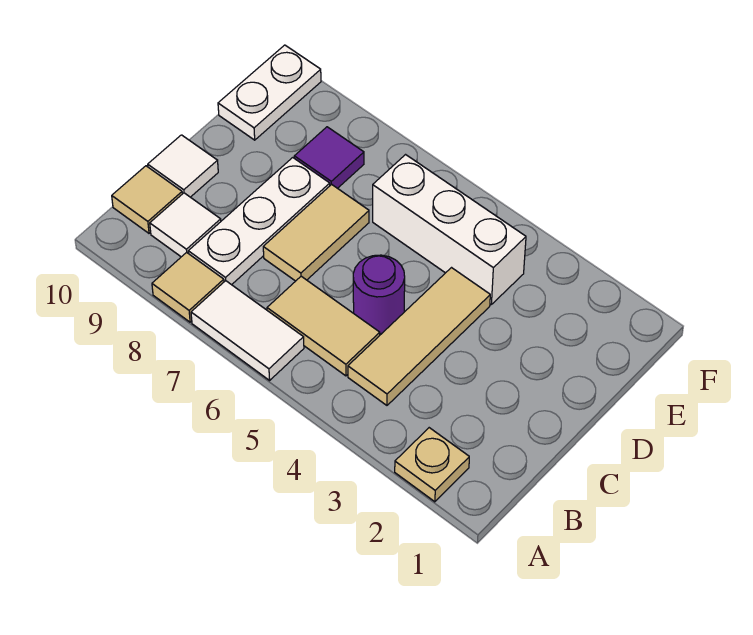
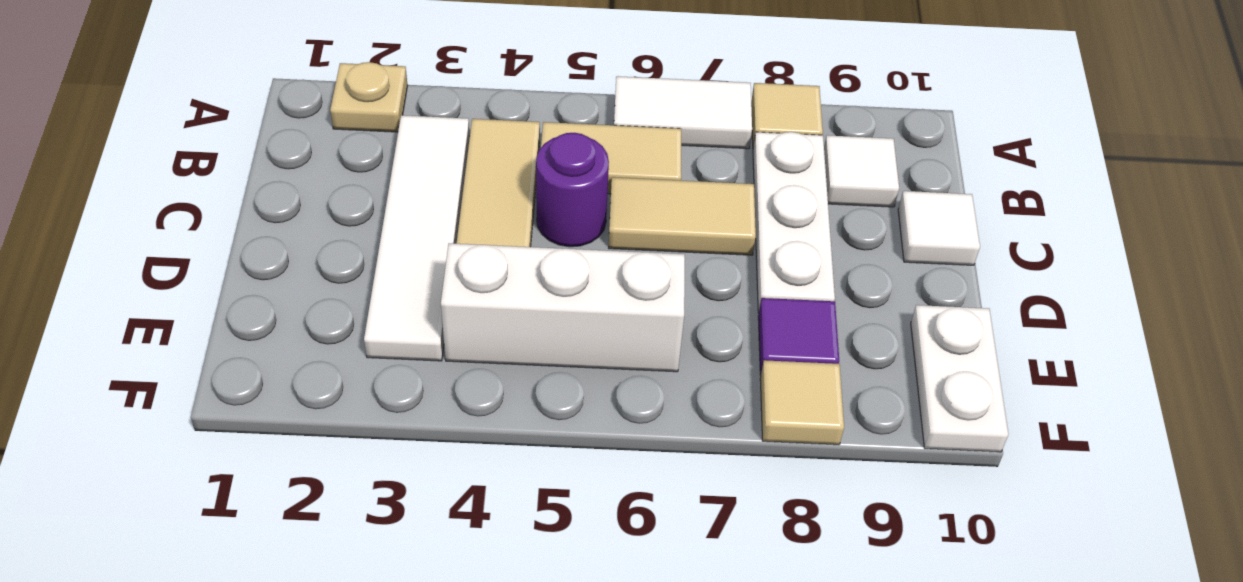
none -> white 1x4 tile [364,115,470,361]
tan 1x1 tile [112,166,182,233] -> tan 1x1 tile moved to [760,360,844,445]
tan 1x2 tile [263,184,369,281] -> tan 1x2 tile turned to [609,177,756,255]

